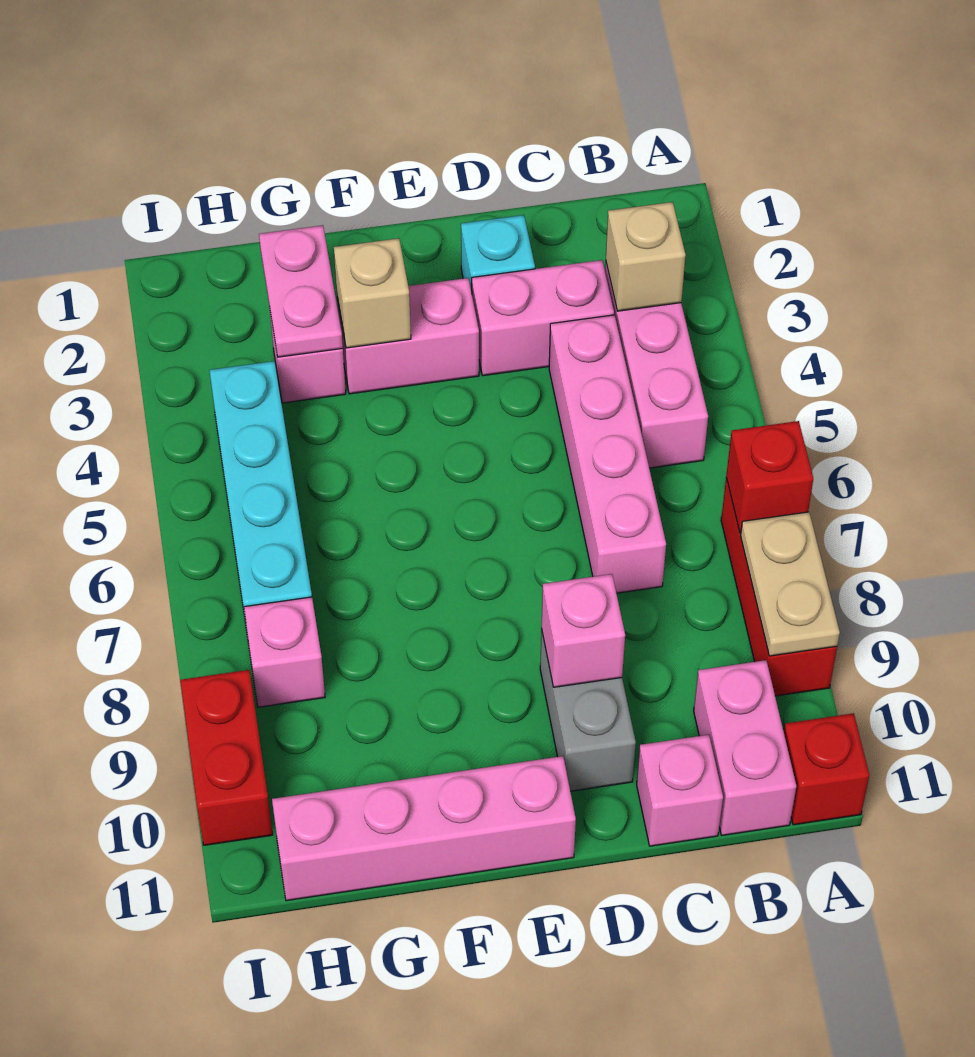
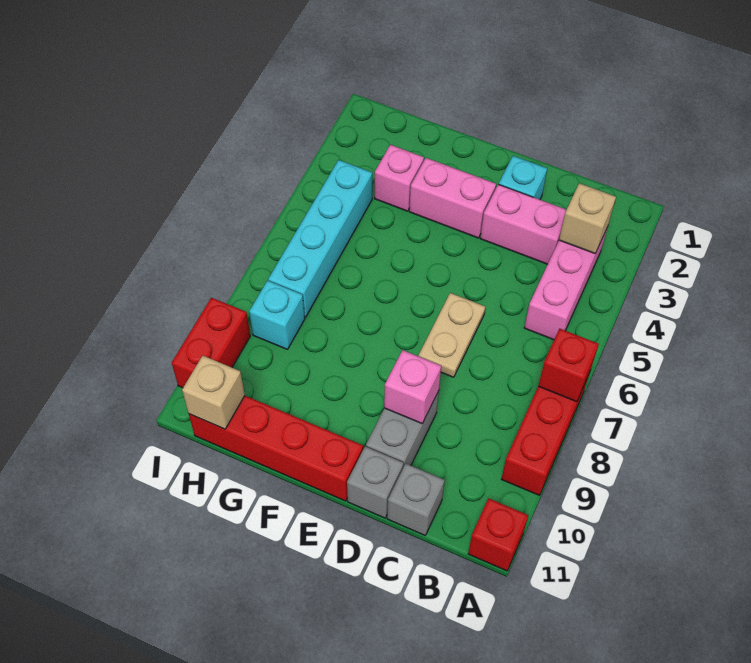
tan 1x2 plate [741,512,840,656] -> tan 1x2 plate moved to [418,293,485,377]
pink 1x2 brick [694,660,796,835] -> none
pink 1x4 brick [549,315,666,593] -> none
pink 1x1 brick [637,735,723,846] -> grey 1x1 brick [387,464,445,535]
none -> grey 1x1 brick [347,446,404,518]
pink 1x4 brick [272,756,576,901] -> red 1x4 brick [189,396,363,501]
tan 1x1 brick [334,238,411,348] -> tan 1x1 brick moved to [182,356,245,429]
pink 1x2 plate [259,225,343,357] -> none
pink 1x1 brick [244,597,325,707] -> cyan 1x1 brick [249,280,305,349]

